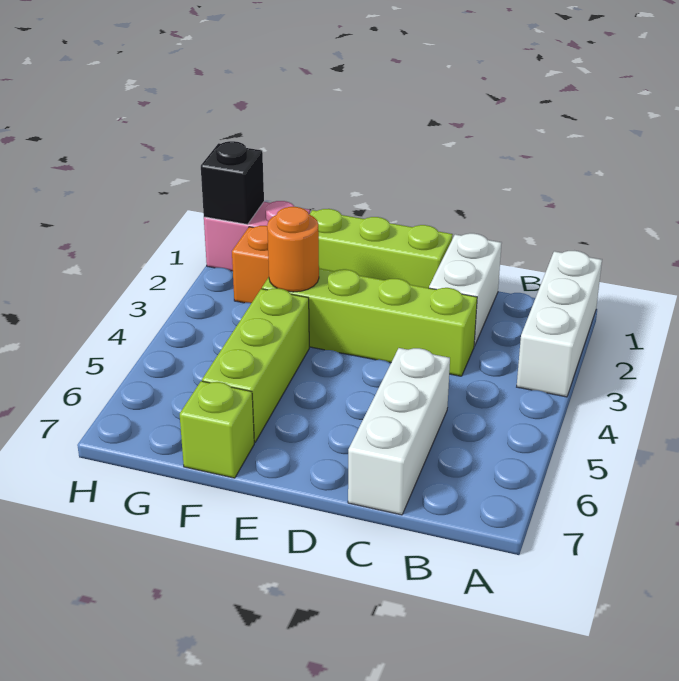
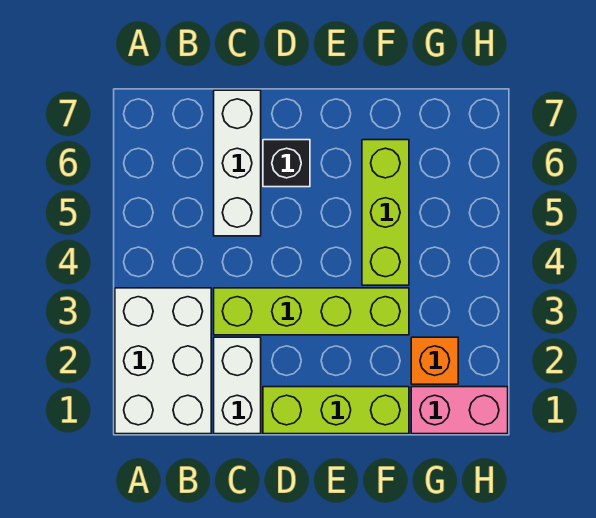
white 1x3 brick [517,251,602,397] -> white 2x3 brick [115,288,211,434]
orange 1x1 round brick [267,207,319,292] -> none
lime 1x1 brick [180,381,254,478] -> none
black 1x1 brick [201,141,264,224] -> black 1x1 brick moved to [263,140,310,187]

